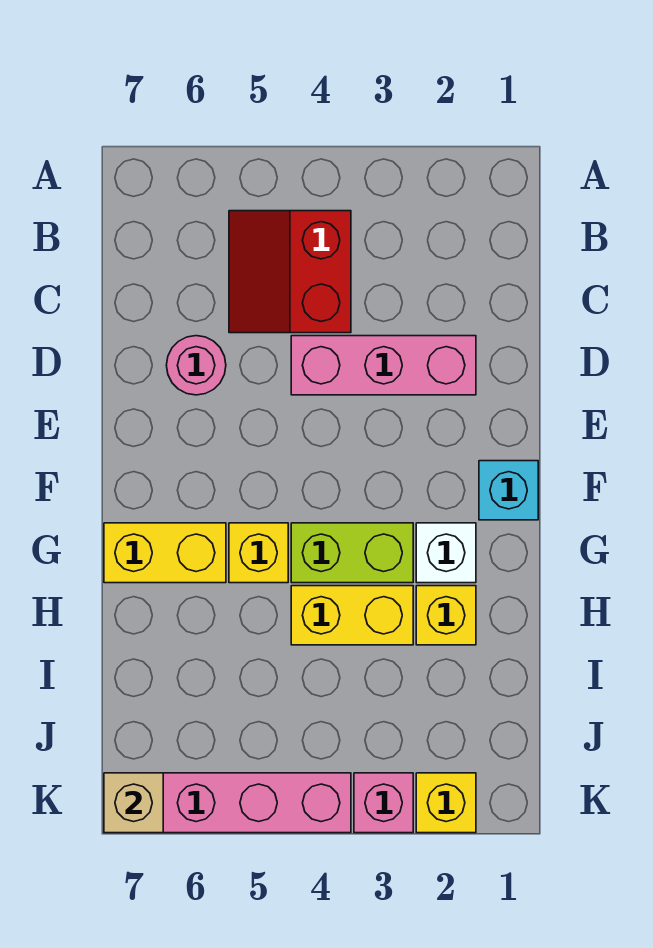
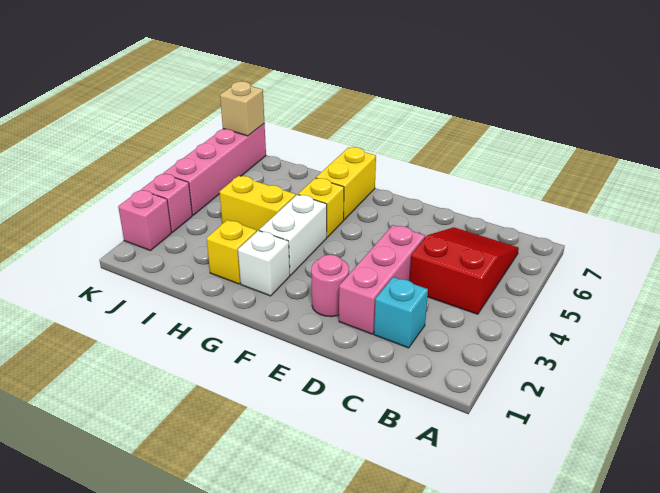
red 2x2 slope [229,211,351,333] -> red 2x3 slope [409,227,519,314]
pink 1x1 round brick [166,336,226,395] -> pink 1x1 round brick moved to [311,255,349,317]
cyan 1x1 brick [479,461,538,520] -> cyan 1x1 brick moved to [374,277,428,348]
lime 1x2 brick [291,523,413,583] -> white 1x2 brick [259,195,327,275]
yellow 1x2 brick [291,586,413,645] -> yellow 1x2 brick turned to [220,176,296,231]
yellow 1x1 brick [416,773,476,833] -> pink 1x1 brick [118,190,171,251]

